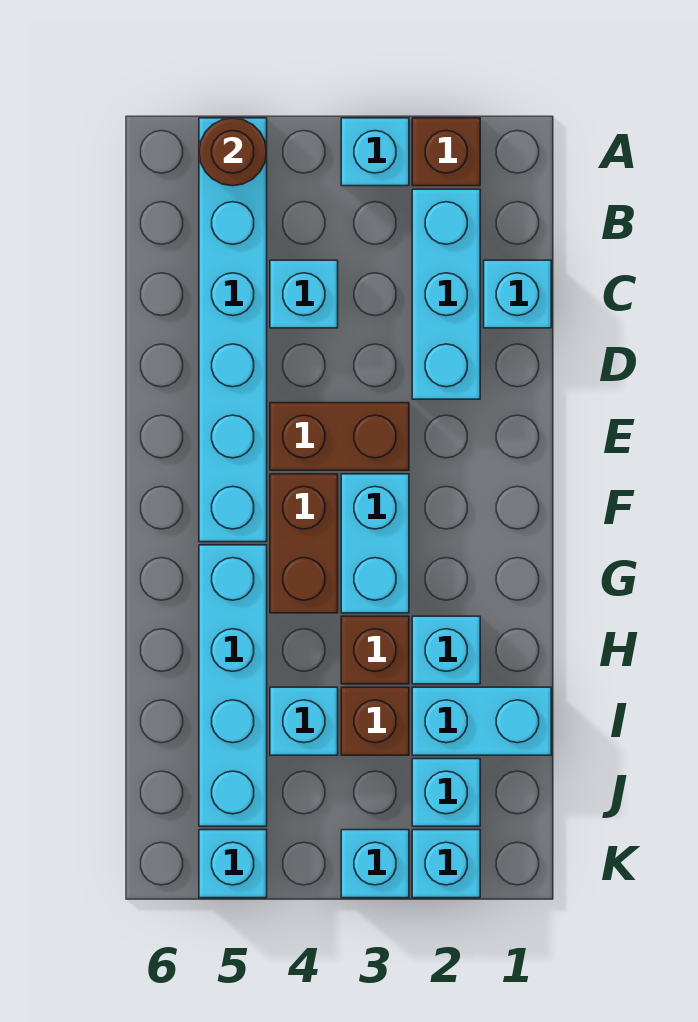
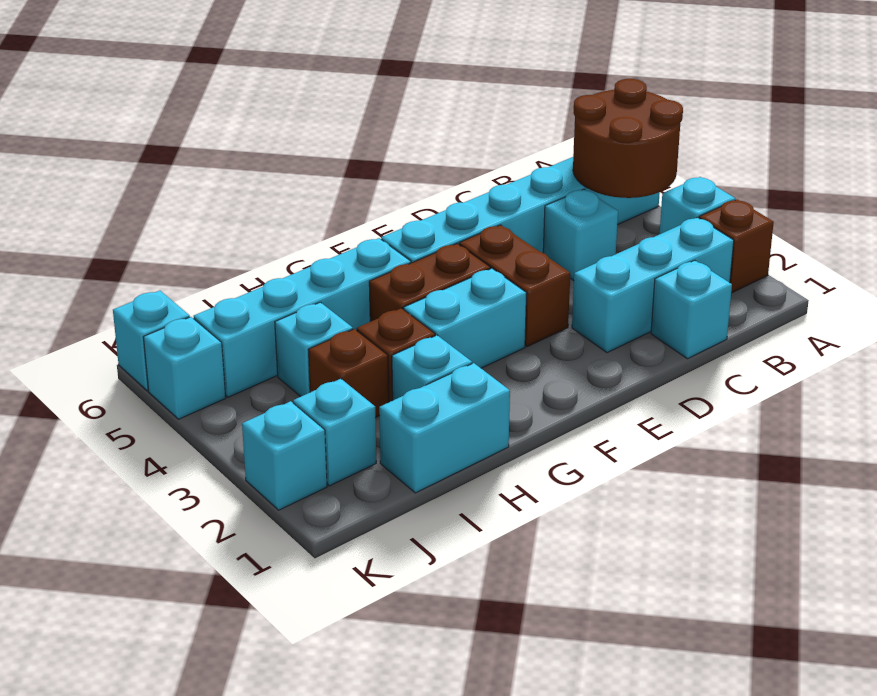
brown 1x1 round brick [199,118,267,186] -> brown 2x2 round brick [573,79,683,198]
cyan 1x2 brick [412,687,551,755] -> cyan 1x2 brick turned to [379,363,510,493]
cyan 1x1 brick [341,830,409,898] -> cyan 1x1 brick moved to [113,290,190,391]

